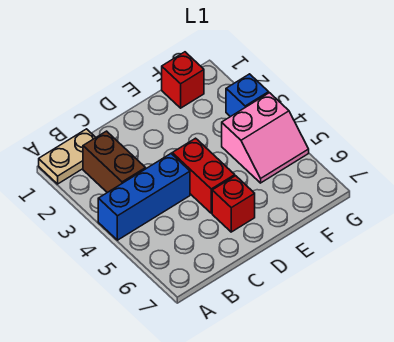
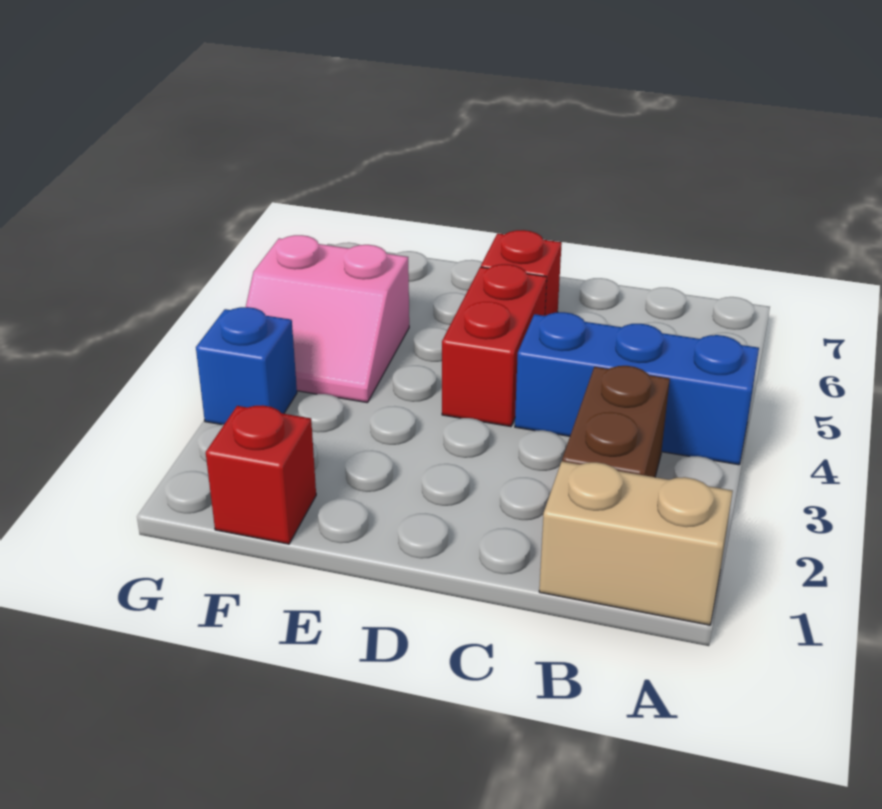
tan 1x2 plate [39,129,96,184] -> tan 1x2 brick [539,461,733,625]
pink 2x2 slope [222,93,309,183] -> pink 2x2 slope turned to [246,235,409,403]

